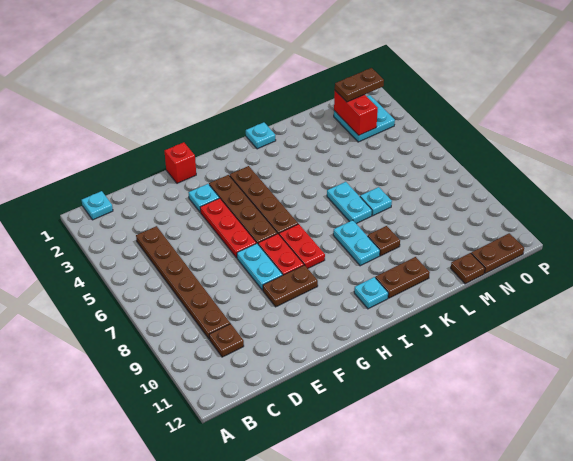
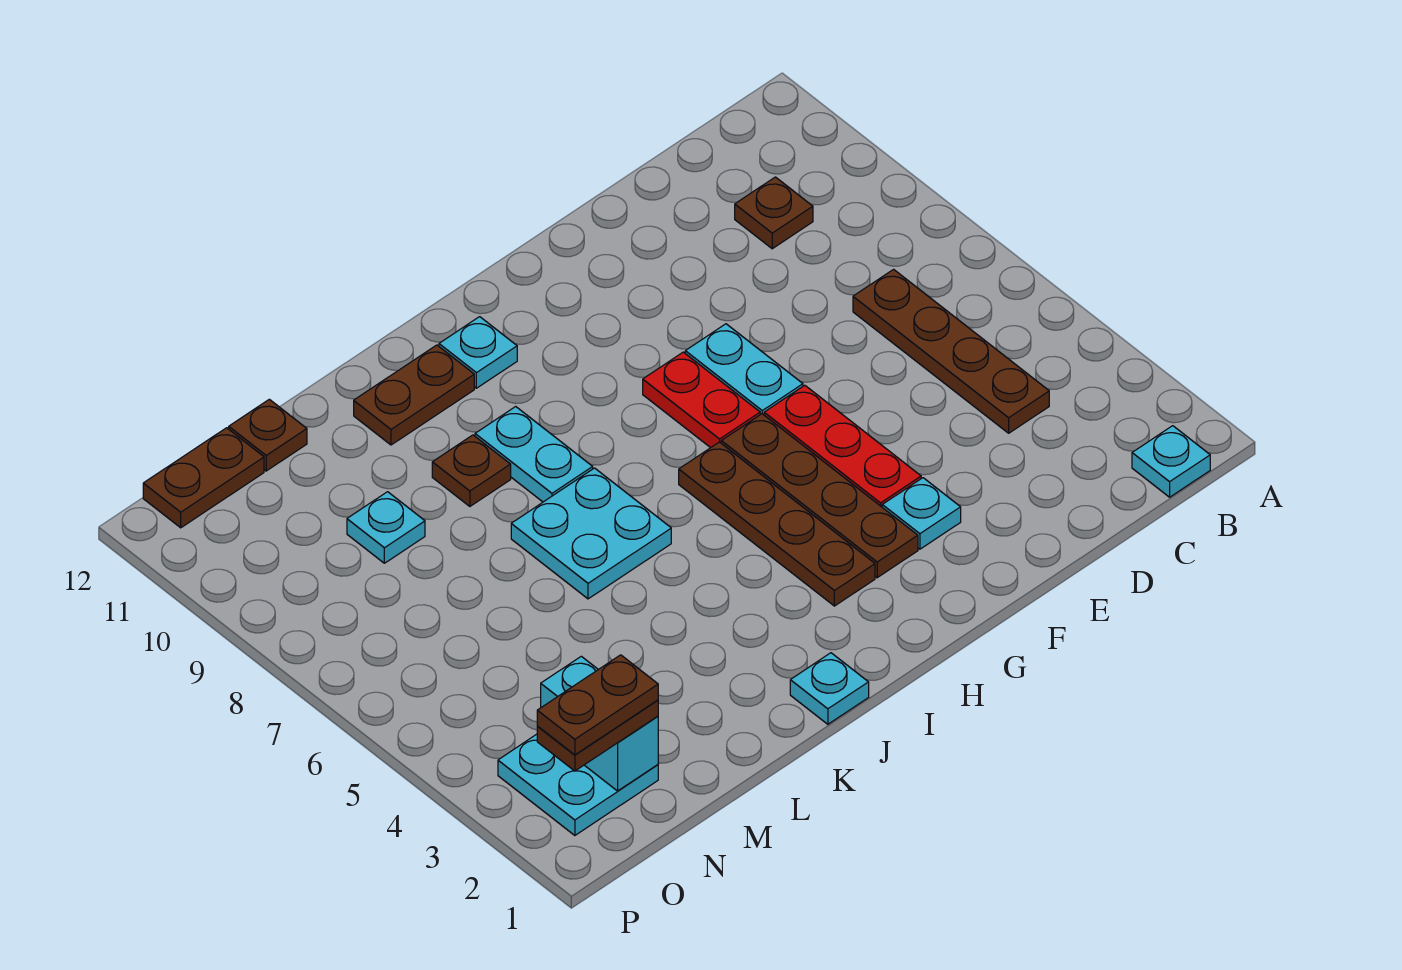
brown 1x6 plate [136,226,230,339] -> brown 1x4 plate [853,269,1049,433]
red 1x1 brick [164,142,196,183] -> none
brown 1x2 plate [263,265,318,307] -> brown 1x2 plate moved to [537,655,658,755]
red 1x2 plate [279,224,325,268] -> none
cyan 1x2 plate [327,182,372,224] -> cyan 2x2 plate [511,468,671,599]
cyan 1x1 plate [360,187,392,216] -> cyan 1x1 plate moved to [347,492,425,563]
red 1x2 brick [334,91,378,135] -> cyan 1x2 brick [541,656,658,791]

